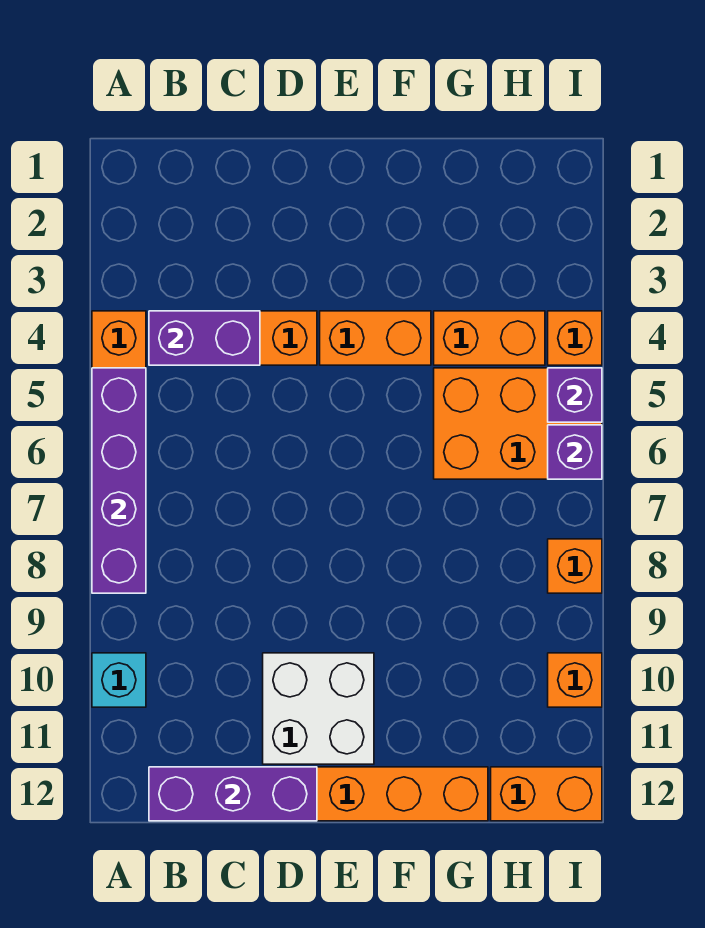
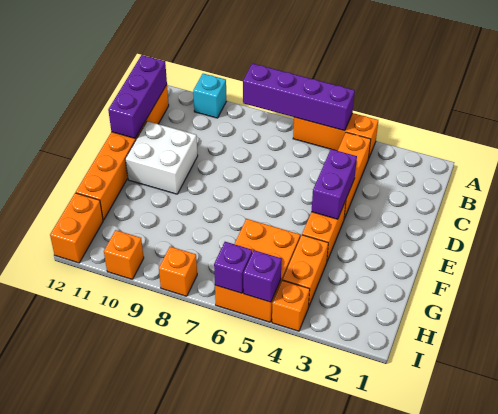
purple 1x2 brick [149,311,260,365] -> purple 1x2 brick moved to [311,149,357,219]

